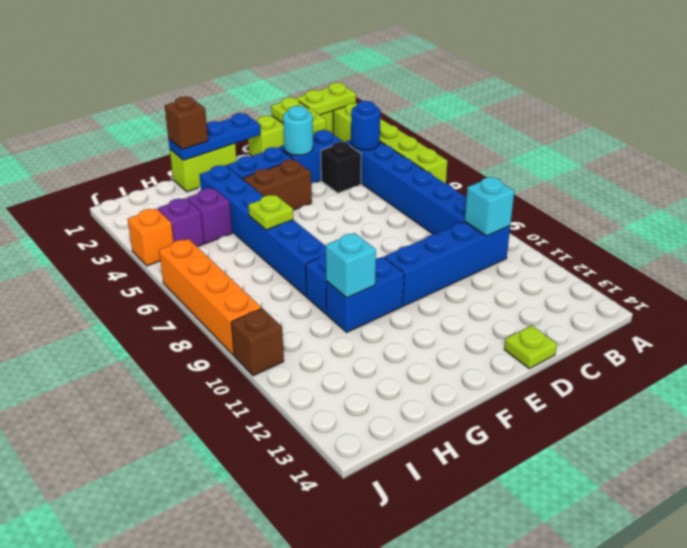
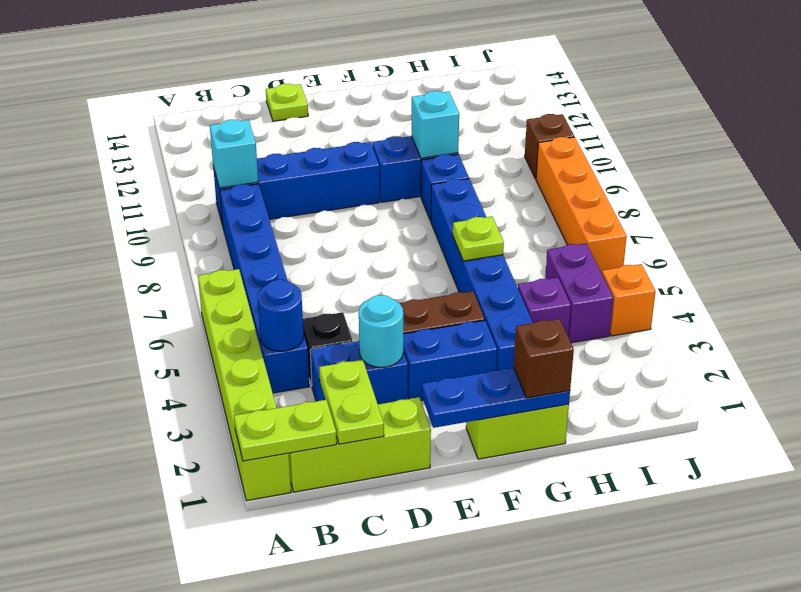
purple 1x1 brick [158,198,204,247] -> purple 1x2 brick [545,243,613,343]

